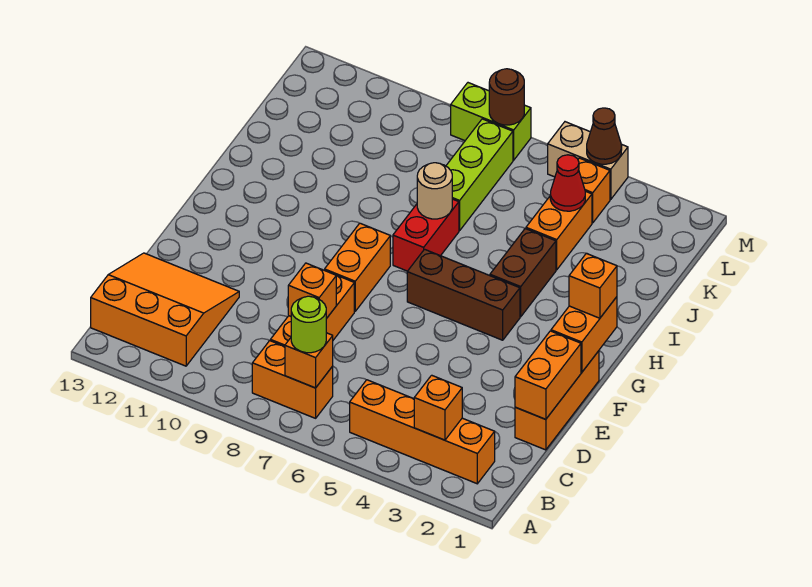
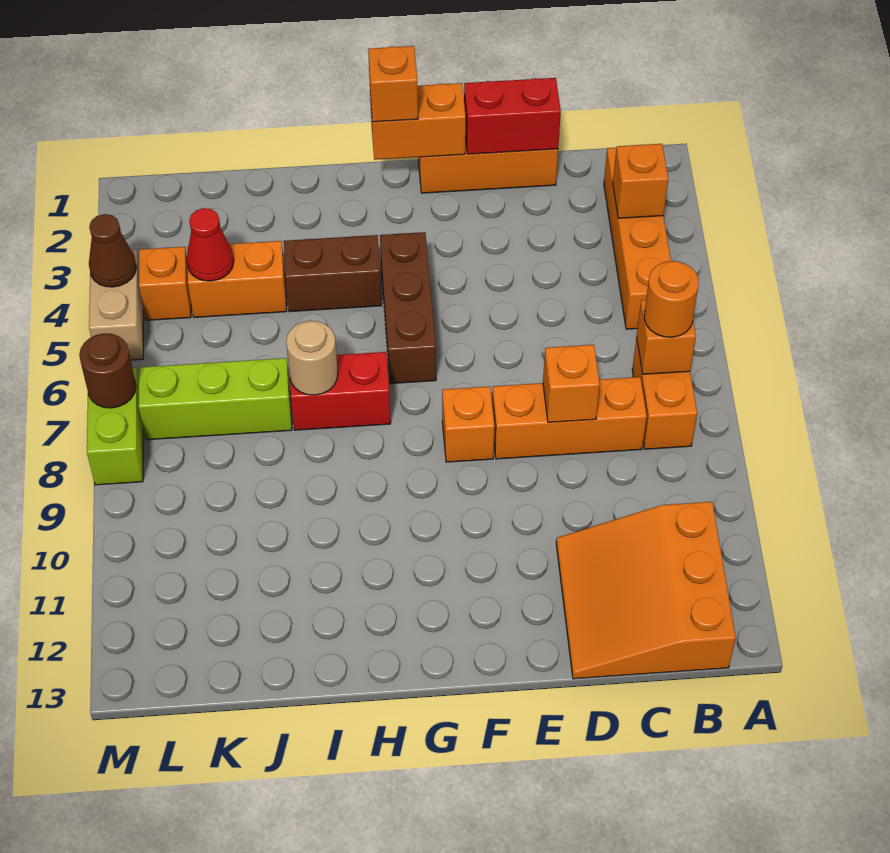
lime 1x1 round brick [291,296,326,353] -> orange 1x1 round brick [644,261,699,337]
orange 1x2 brick [515,331,581,419] -> red 1x2 brick [464,78,561,154]
orange 1x2 brick [325,223,390,311] -> orange 1x1 brick [442,386,495,462]

